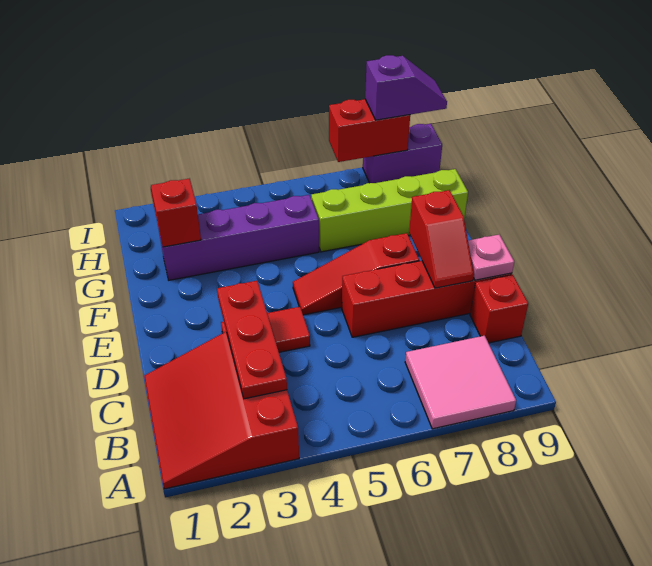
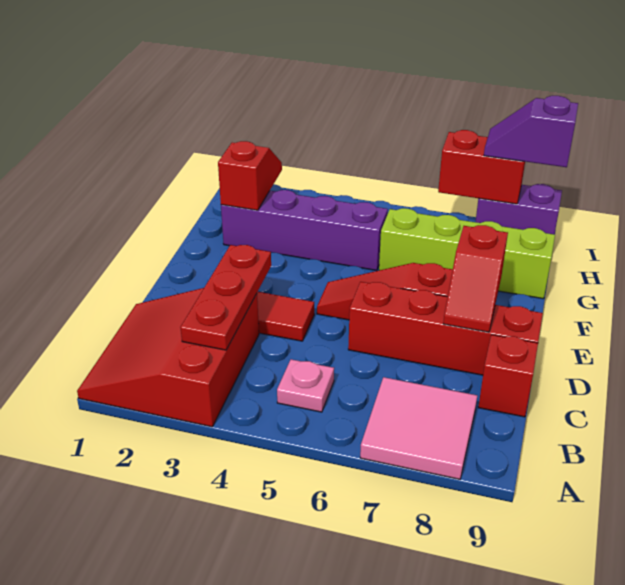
pink 1x1 plate [468,235,514,280] -> pink 1x1 plate moved to [277,359,334,412]
purple 1x2 slope [365,55,447,120] -> purple 1x2 slope turned to [484,96,578,167]

